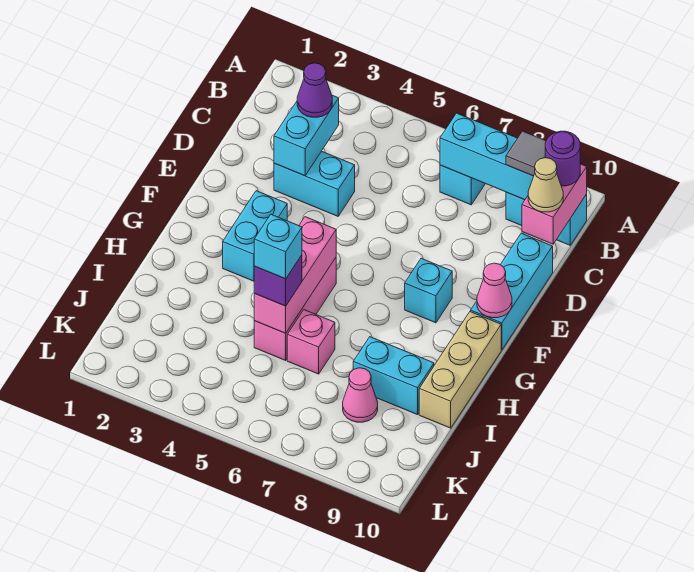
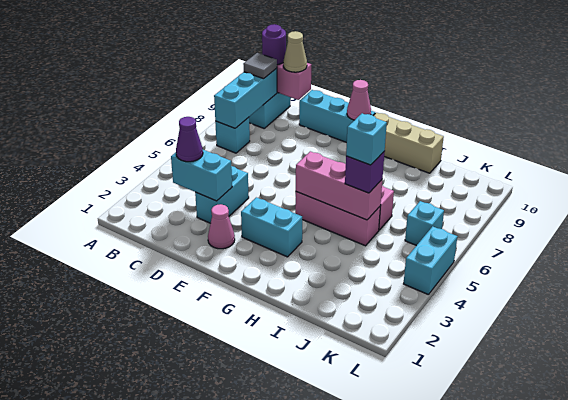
cyan 1x1 brick [405,258,452,323] -> cyan 1x1 brick moved to [405,201,444,246]
cyan 1x2 brick [353,337,434,415] -> cyan 1x2 brick moved to [404,226,457,295]
pink 1x1 cone [343,368,378,422] -> pink 1x1 cone moved to [208,204,235,249]

